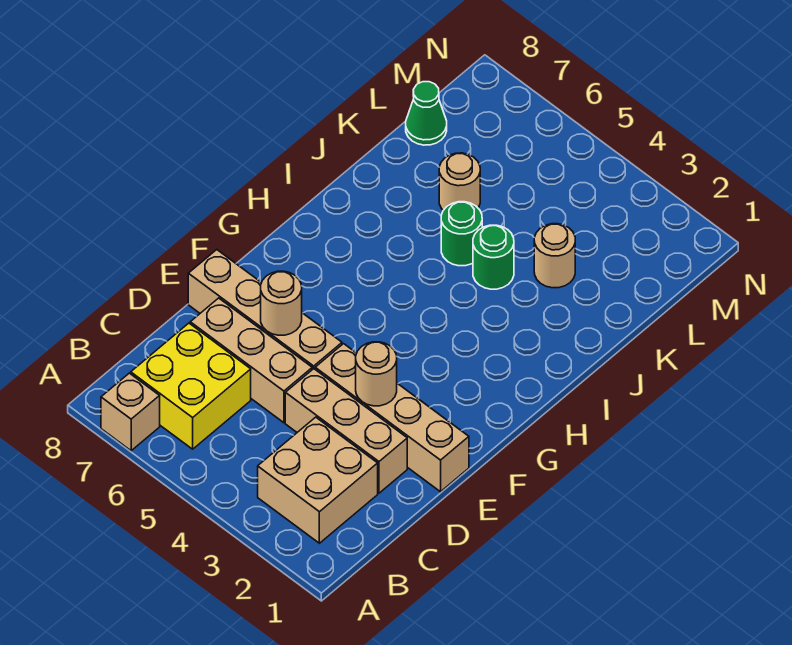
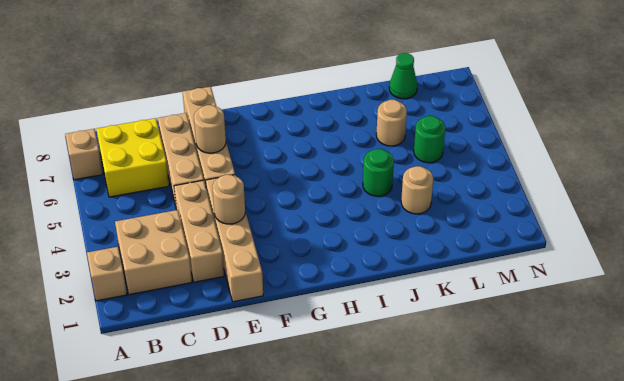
none -> tan 1x1 brick [87,247,127,301]
green 1x1 round brick [441,202,482,266] -> green 1x1 round brick moved to [414,116,445,163]

